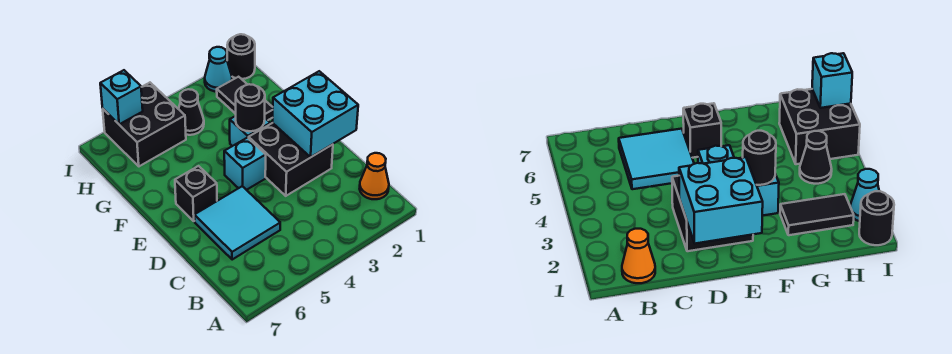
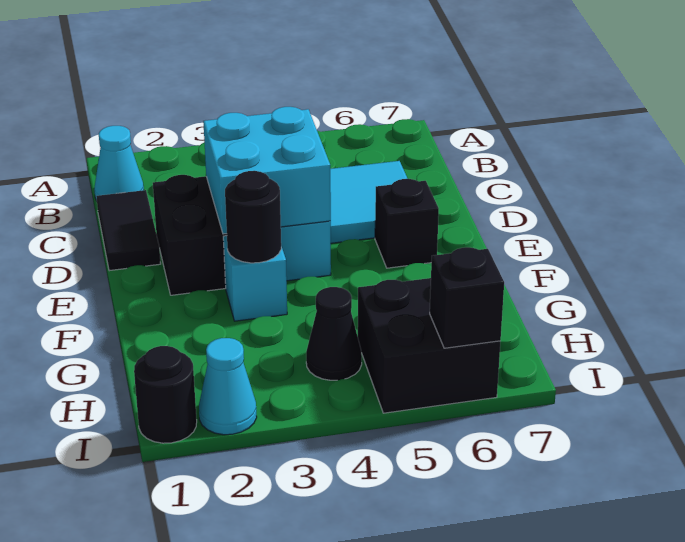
orange 1x1 cone [360,153,389,199] -> cyan 1x1 cone [94,126,144,201]
cyan 2x2 brick [272,71,358,157] -> cyan 2x2 brick moved to [203,107,331,234]
black 1x2 tile [217,77,273,120] -> black 1x2 tile moved to [96,190,161,271]
cyan 1x1 brick [100,70,143,124] -> black 1x1 brick [430,247,504,348]

